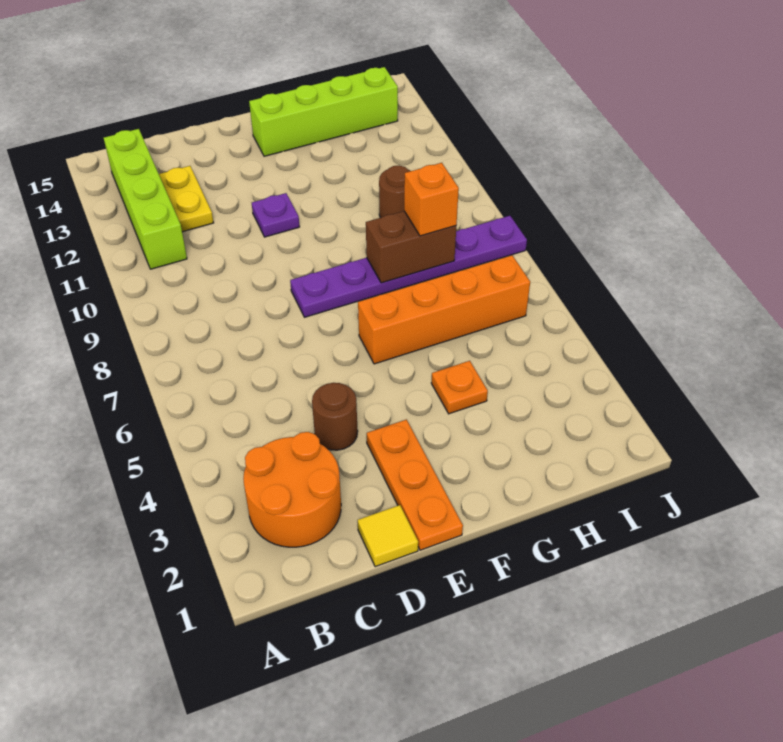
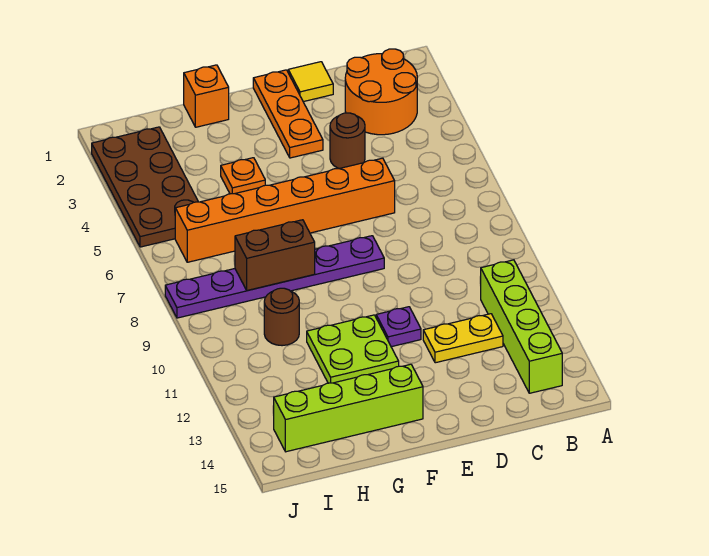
yellow 1x2 plate [159,166,214,232] -> yellow 1x2 plate turned to [423,314,503,363]
orange 1x4 brick [358,255,530,364] -> orange 1x6 brick [175,158,395,262]
none -> lime 2x2 plate [307,315,399,383]
orange 1x1 brick [404,163,459,236] -> orange 1x1 brick moved to [184,65,229,127]
none -> brown 2x4 plate [92,127,198,247]

